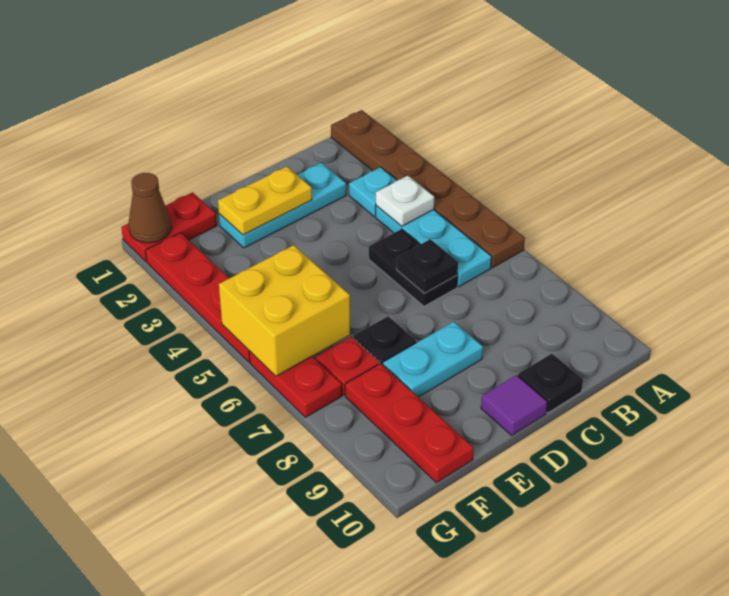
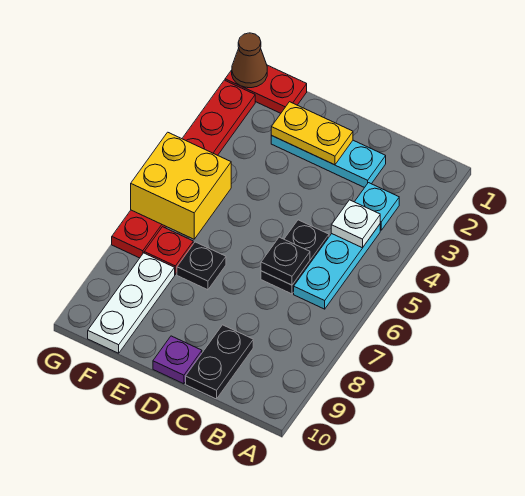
brown 1x6 plate [331,110,525,268] -> none
black 1x1 plate [518,354,583,413] -> black 1x2 plate [186,325,253,399]
cyan 1x2 plate [383,322,483,397] -> none
purple 1x1 tile [481,375,548,435] -> purple 1x1 plate [153,336,202,384]
red 1x3 plate [345,364,474,483] -> white 1x3 plate [88,253,175,353]

